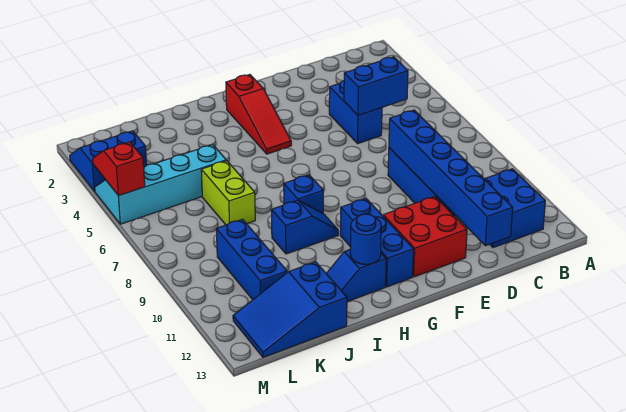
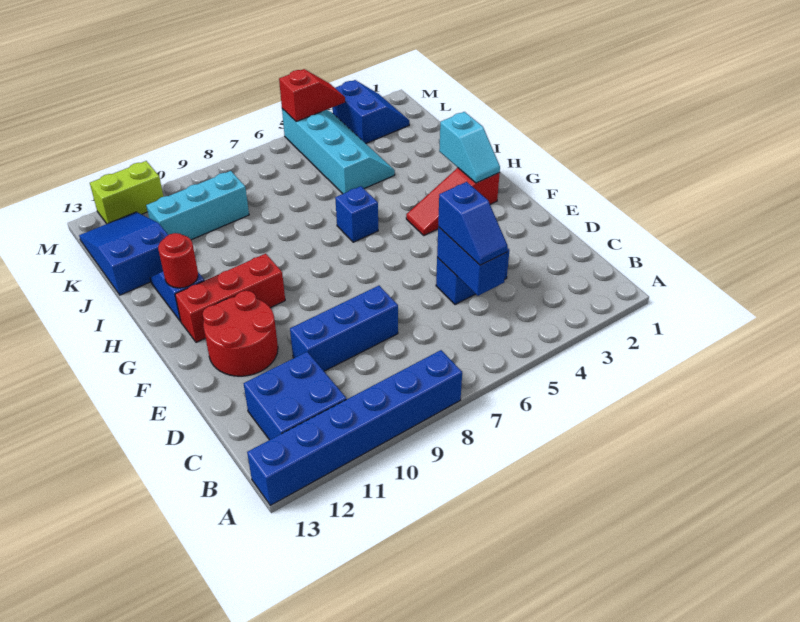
blue 1x6 brick [389,110,513,246] -> blue 1x6 brick moved to [247,350,462,505]
red 2x2 brick [383,196,467,277] -> red 2x2 round brick [203,291,278,376]
none -> cyan 1x2 slope [439,112,500,183]
blue 1x3 brick [340,199,413,287] -> red 1x3 brick [175,254,285,342]
blue 1x1 brick [284,175,323,213] -> blue 1x1 brick moved to [335,186,378,242]
blue 1x2 slope [271,200,338,254] -> blue 1x2 slope moved to [438,182,508,265]
blue 1x1 round brick [350,214,381,264] -> red 1x1 round brick [158,233,198,288]
lime 1x2 brick [201,161,255,225] -> lime 1x2 brick moved to [90,161,164,224]
blue 1x3 brick [216,219,287,300] -> cyan 1x3 brick [146,171,249,240]

